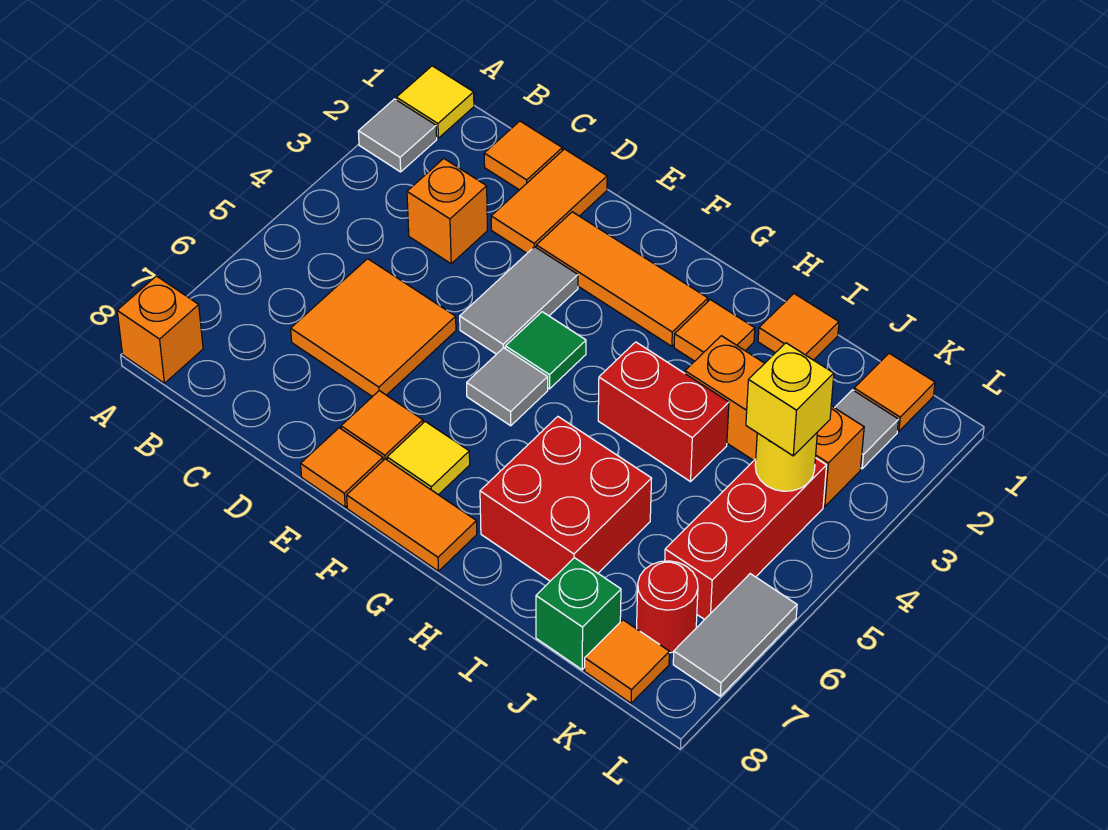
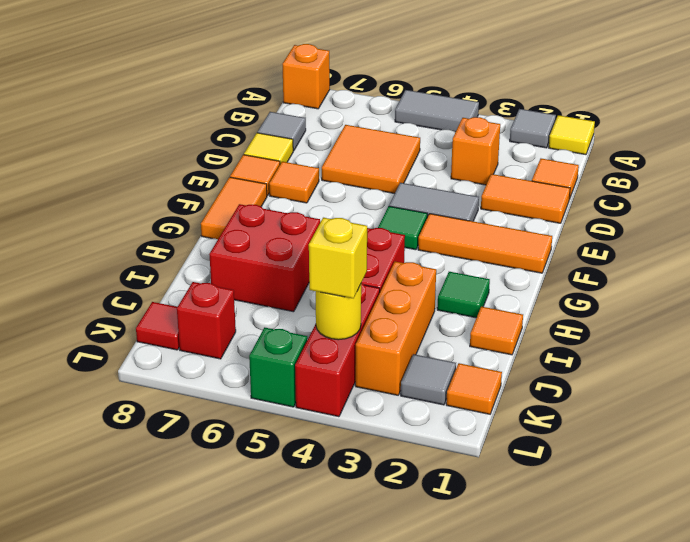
orange 1x3 tile [536,212,708,346] -> orange 1x3 tile turned to [418,214,552,273]
grey 1x1 tile [467,348,548,426] -> grey 1x1 tile moved to [257,112,306,151]
yellow 1x1 tile [387,422,470,495] -> yellow 1x1 tile moved to [244,133,293,164]
orange 1x1 tile [674,300,755,361] -> green 1x1 tile [437,272,490,318]
green 1x1 brick [536,558,621,670] -> green 1x1 brick moved to [249,327,307,407]
red 1x3 brick [665,458,826,620] -> red 1x3 brick turned to [295,283,380,417]
red 1x1 round brick [637,561,698,653] -> red 1x1 brick [177,282,236,359]
orange 1x1 tile [585,620,669,703] -> red 1x1 tile [136,302,179,350]
grey 1x2 tile [673,574,797,696] -> grey 1x2 tile moved to [395,90,479,132]

